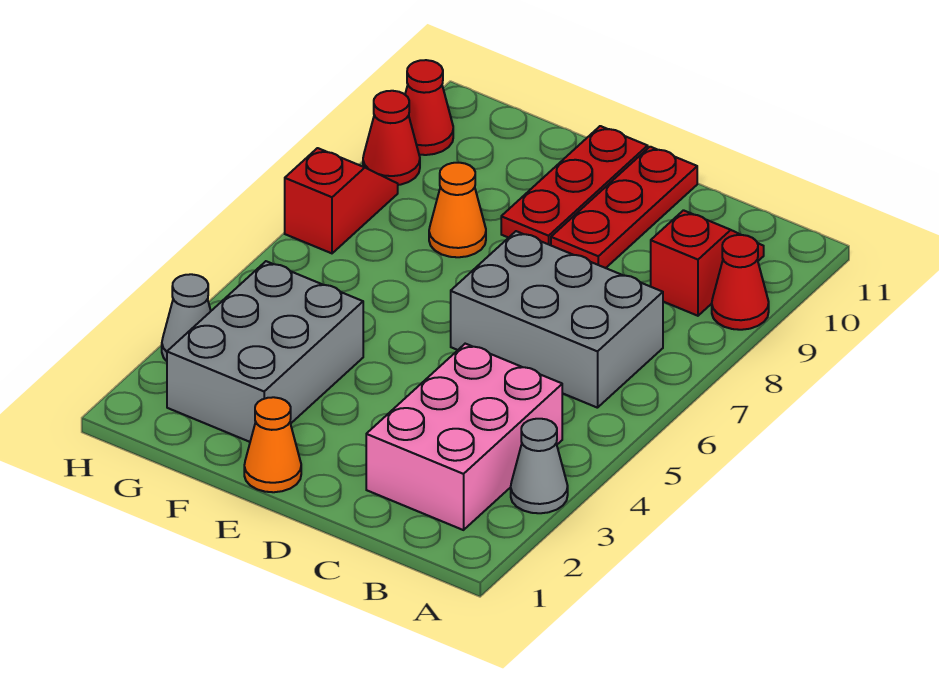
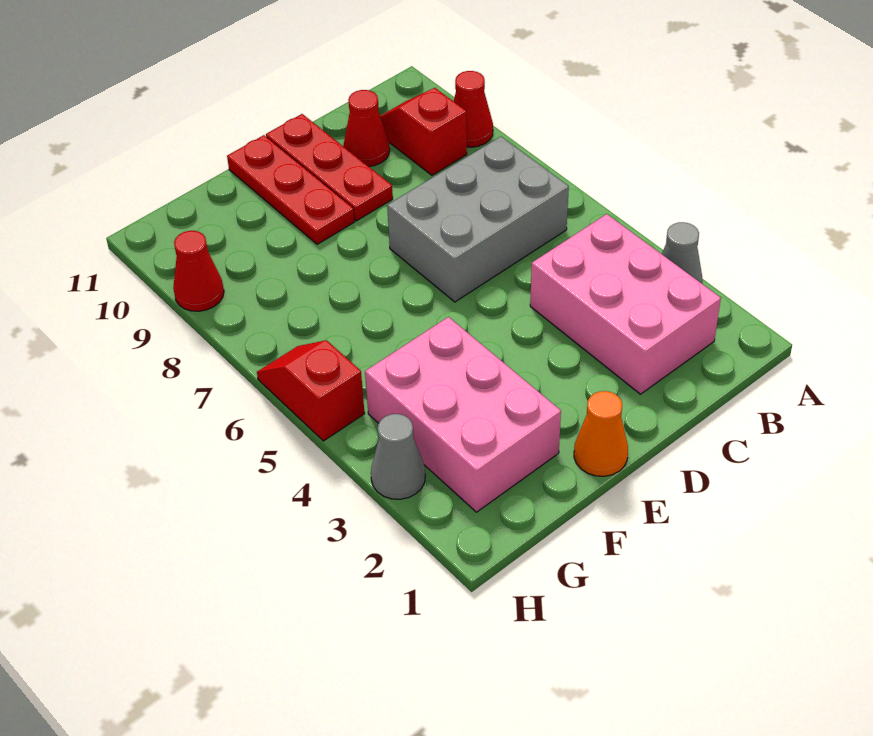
grey 2x3 brick [167,261,363,442] -> pink 2x3 brick [365,317,561,512]
orange 1x1 cone [429,163,486,257] -> none
red 1x2 slope [285,148,398,253] -> red 1x2 slope moved to [257,340,365,441]
red 1x1 cone [405,60,453,155] -> red 1x1 cone moved to [343,90,390,166]

